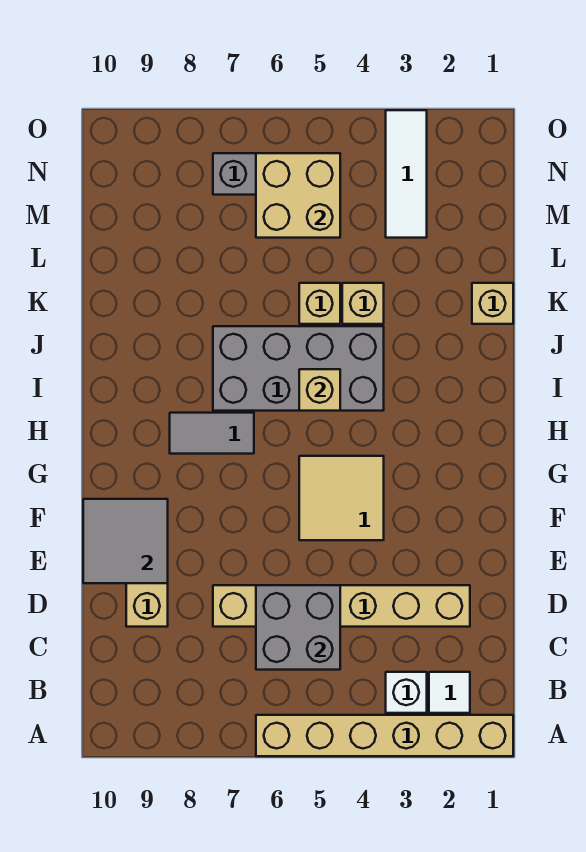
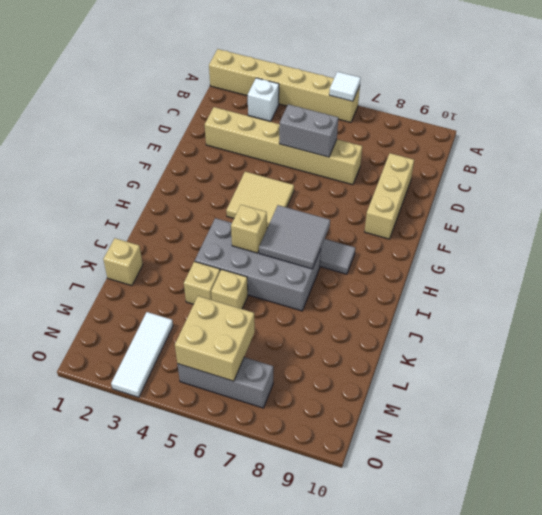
white 1x1 tile [429,672,470,713] -> white 1x1 tile moved to [329,72,361,101]
grey 2x2 brick [256,585,340,670] -> grey 1x2 brick [279,104,338,157]
grey 2x2 tile [83,499,168,583] -> grey 2x2 tile moved to [259,205,330,269]

